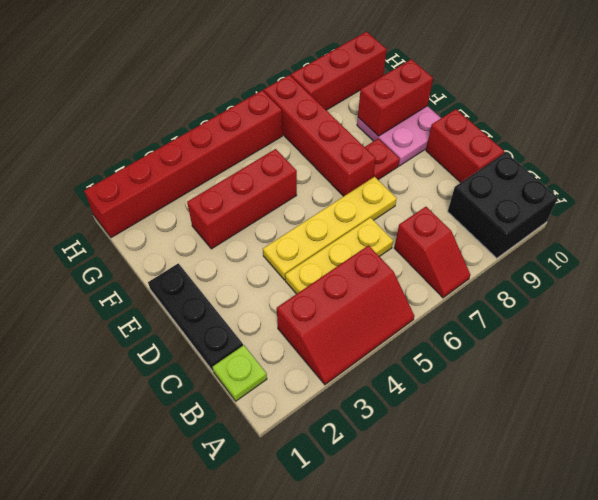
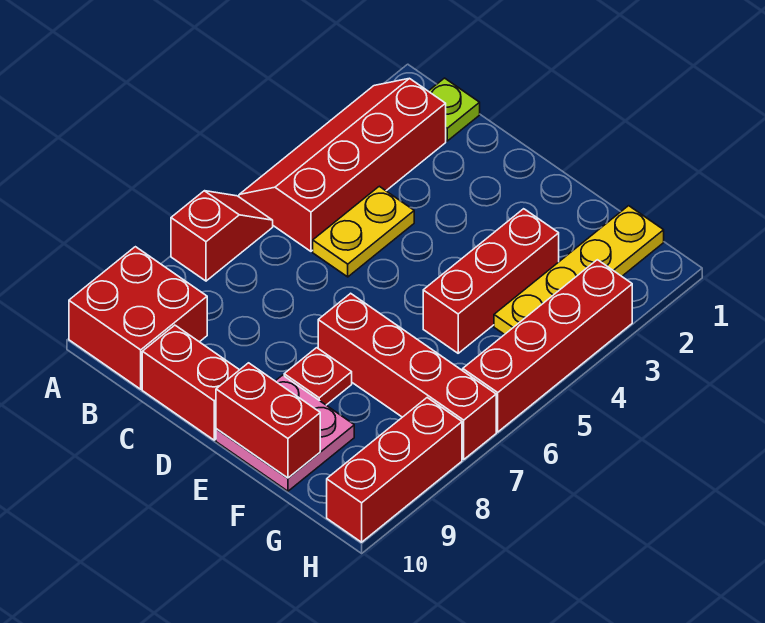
red 2x3 slope [277,245,414,385] -> red 2x4 slope [239,78,446,251]
red 1x2 slope [394,207,470,298] -> red 1x2 slope turned to [171,191,273,281]
black 2x2 brick [448,152,558,258] -> red 2x2 brick [69,247,207,389]
black 1x3 plate [148,263,243,371] -> none
yellow 1x3 plate [285,218,393,294] -> yellow 1x2 plate [313,186,414,277]
yellow 1x4 plate [263,177,397,280] -> yellow 1x4 plate moved to [494,206,664,335]
red 1x2 brick [358,59,433,136] -> red 1x2 brick turned to [216,363,320,478]
red 1x6 brick [84,90,283,238] -> red 1x4 brick [463,260,632,432]

